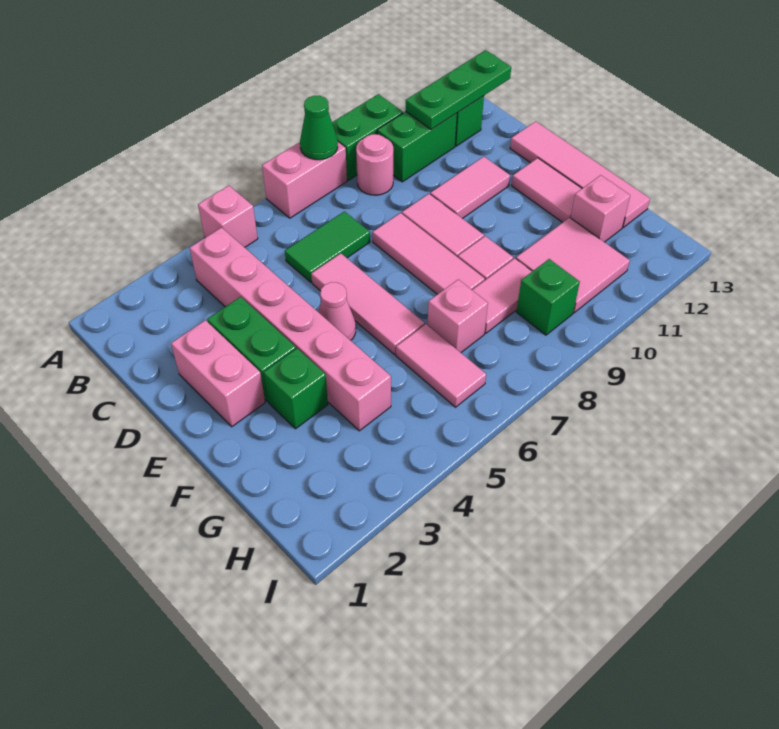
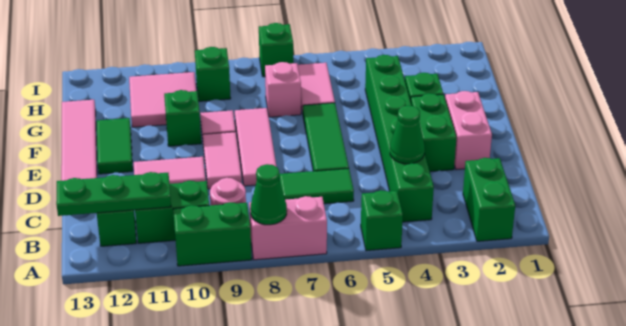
none -> green 1x2 brick [463,158,515,241]
pink 1x1 brick [198,186,258,247] -> green 1x1 brick [361,190,403,251]
pink 1x6 brick [190,228,391,431] -> green 1x6 brick [365,55,434,222]
none -> green 1x1 cone [390,106,425,164]
pink 1x3 tile [311,253,425,355] -> green 1x3 tile [303,103,349,171]
pink 1x1 cone [318,282,356,340] -> none
pink 1x2 tile [512,158,582,223] -> green 1x2 tile [97,118,133,174]
none -> green 1x1 brick [164,90,201,146]
pink 1x2 tile [473,258,532,333] -> none
pink 1x1 brick [571,175,630,242] -> none
none -> green 1x1 brick [259,23,294,77]

